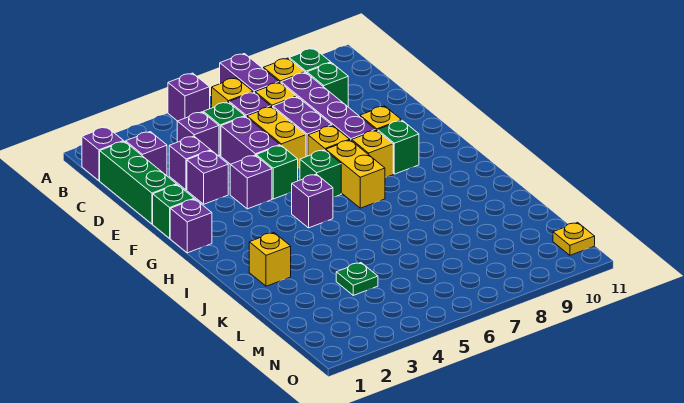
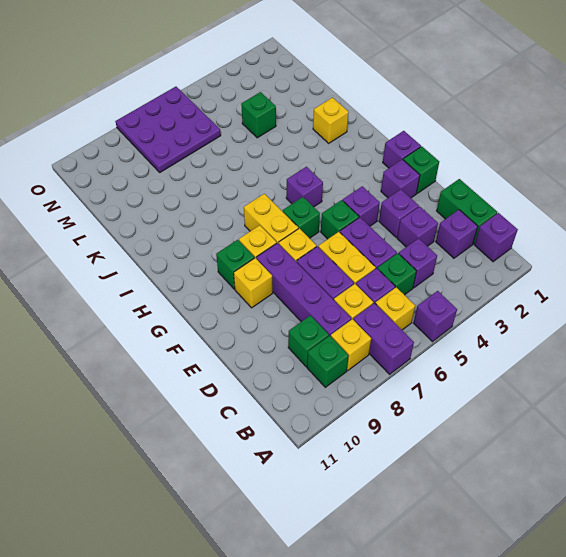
green 1x3 brick [100,141,177,224] -> green 1x2 brick [437,179,497,244]
none -> purple 1x1 brick [381,159,420,198]
green 1x1 plate [336,263,378,295] -> green 1x1 brick [241,92,276,138]
none -> purple 3x3 plate [115,87,221,172]
yellow 1x1 plate [553,222,595,255] -> none

